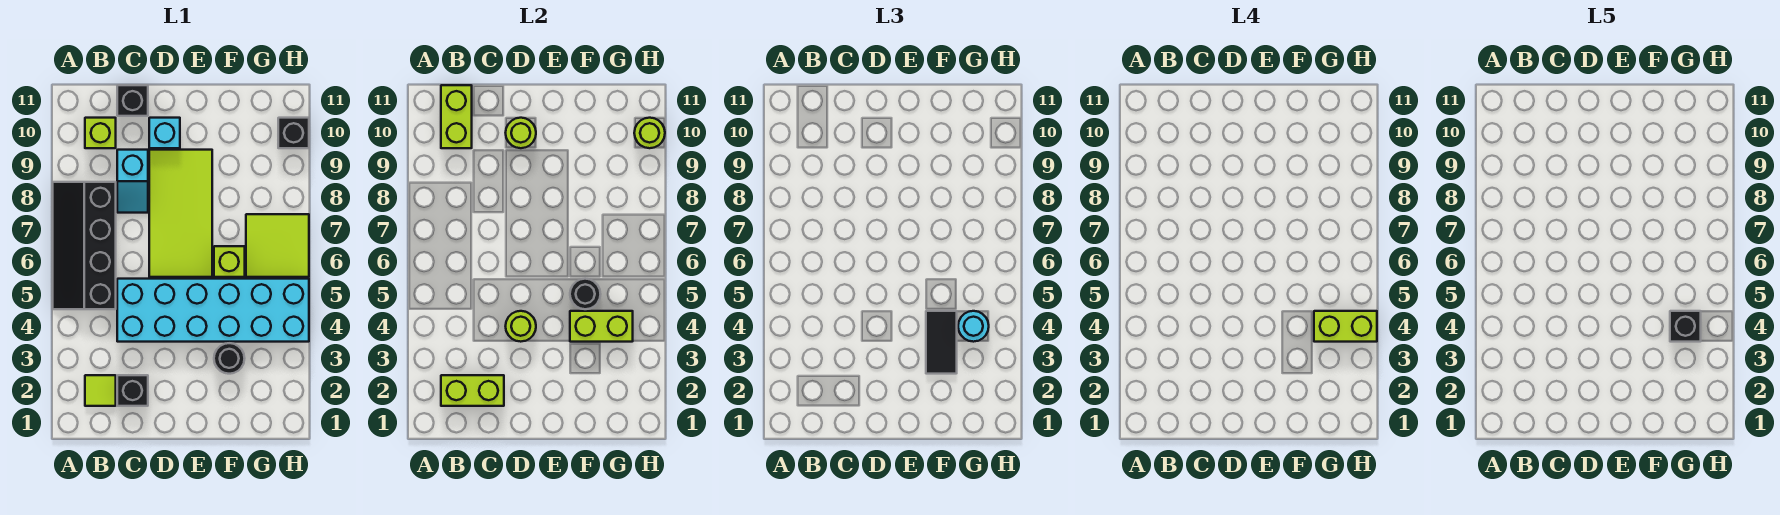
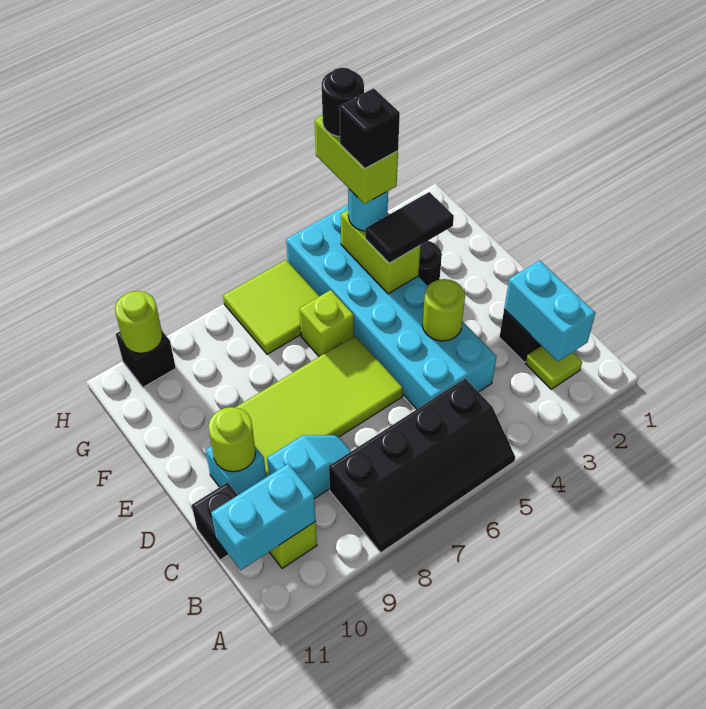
lime 1x2 brick [441,375,504,406] -> cyan 1x2 brick [504,260,595,362]
lime 1x2 brick [441,85,472,148] -> cyan 1x2 brick [211,464,316,570]
black 1x1 round brick [570,279,601,309] -> black 1x1 round brick moved to [322,68,364,137]

